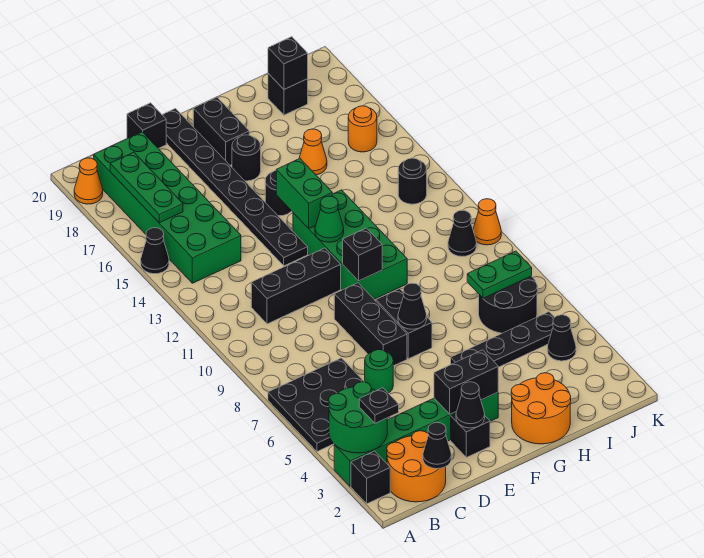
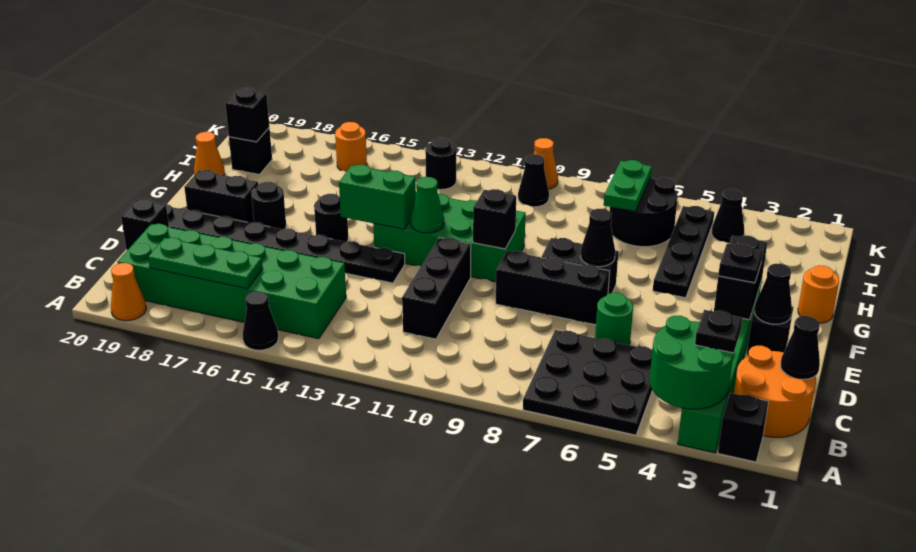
none -> black 1x1 plate [718,244,763,283]
orange 2x2 round brick [511,373,571,444] -> orange 1x1 round brick [798,265,839,323]
orange 1x1 cone [299,129,327,175] -> orange 1x1 cone moved to [194,132,225,175]

